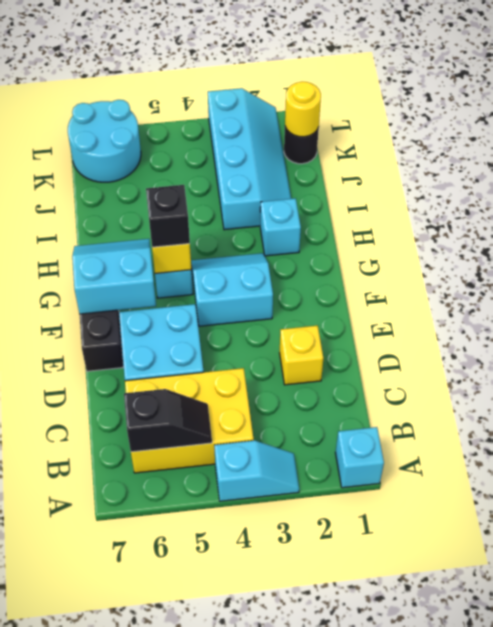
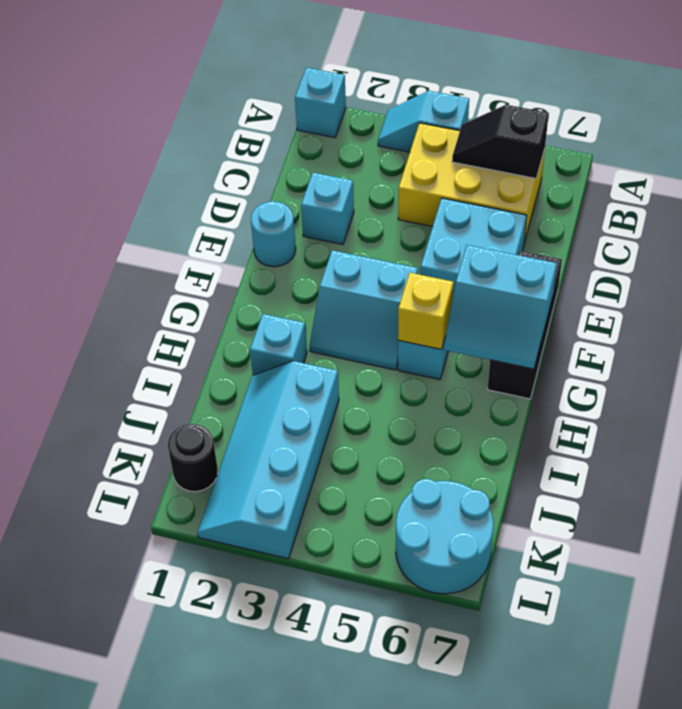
yellow 1x1 brick [280,326,323,385] -> cyan 1x1 brick [301,173,354,244]
none -> cyan 1x1 round brick [251,201,296,267]
black 1x1 brick [146,185,190,247] -> none
yellow 1x1 round brick [285,82,321,137] -> none

